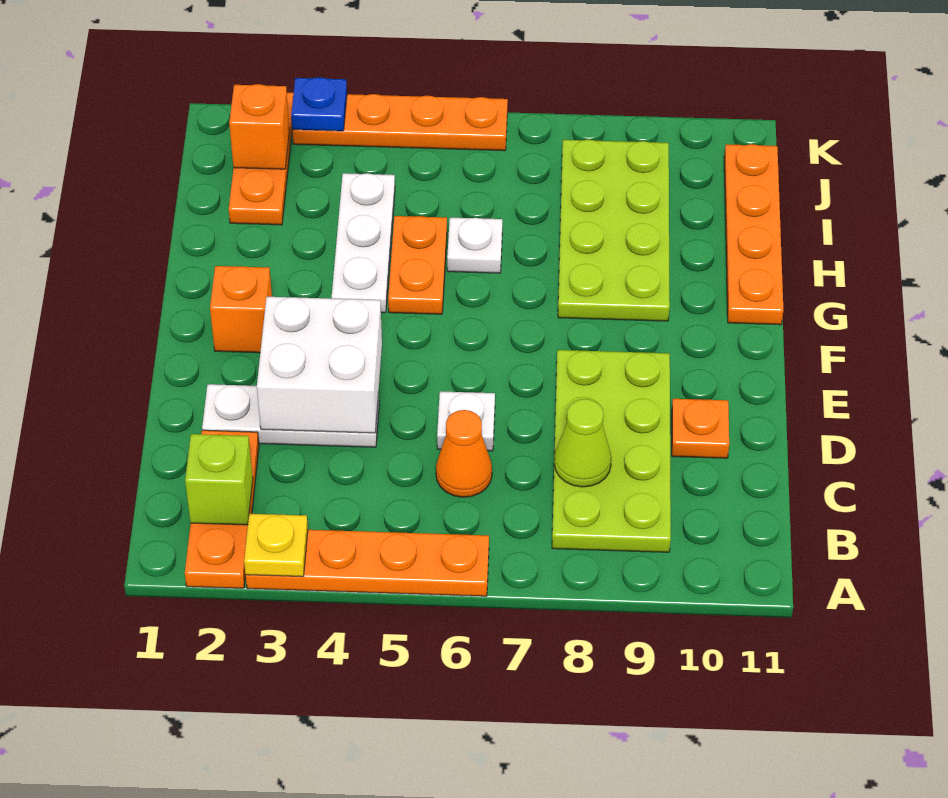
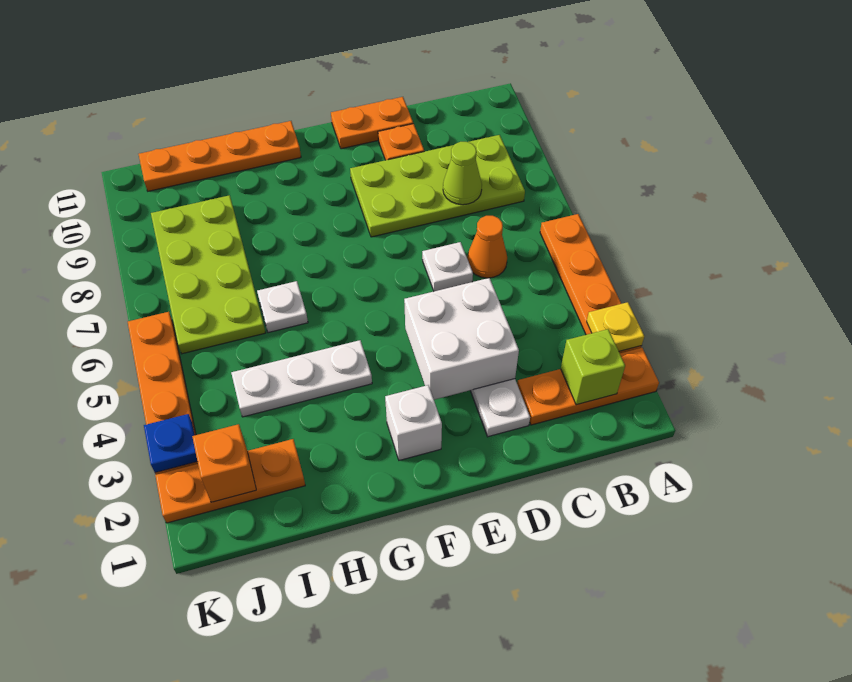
orange 1x1 brick [210,266,272,353] -> white 1x1 brick [385,385,442,460]
orange 1x2 plate [388,216,447,314] -> orange 1x2 plate moved to [331,97,413,149]
lime 2x4 plate [558,140,670,321] -> lime 2x4 plate turned to [151,195,266,354]

